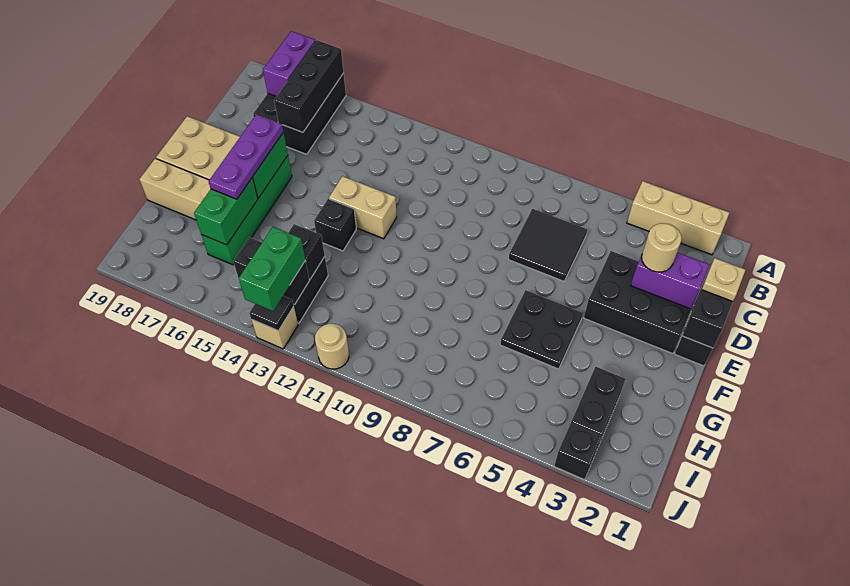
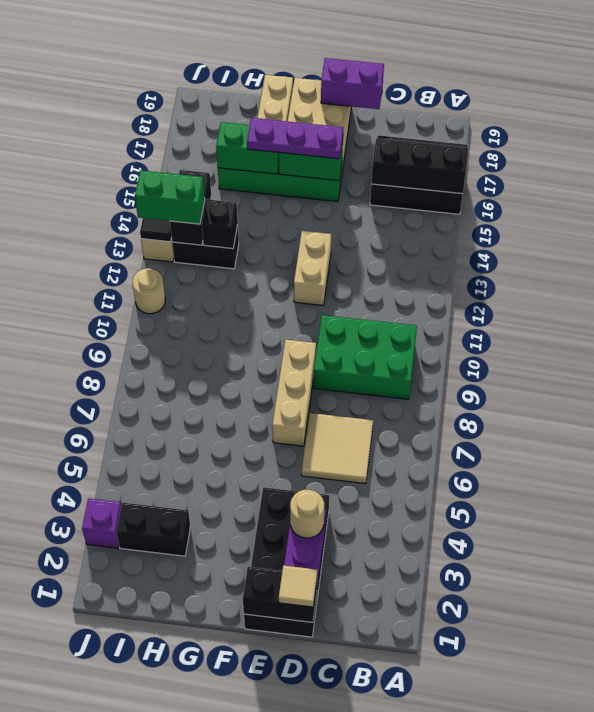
tan 1x3 brick [627,181,729,255] -> tan 1x3 brick moved to [272,340,316,446]
purple 1x2 brick [263,31,315,96] -> purple 1x2 brick moved to [321,58,384,109]
none -> green 2x3 brick [314,315,417,399]
black 2x2 tile [509,209,587,281] -> tan 2x2 tile [301,413,373,484]
tan 1x1 plate [702,258,745,301] -> tan 1x1 tile [279,565,317,607]
black 2x2 plate [500,290,583,369] -> none
black 1x1 brick [314,199,356,251] -> none
black 1x1 brick [554,423,602,480] -> purple 1x1 brick [82,498,121,548]

